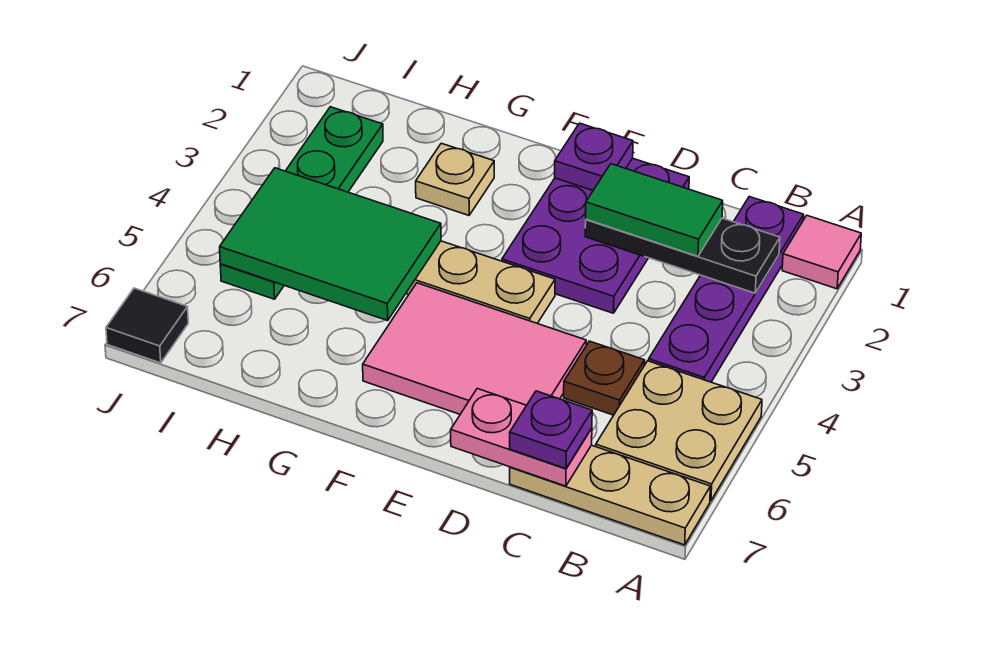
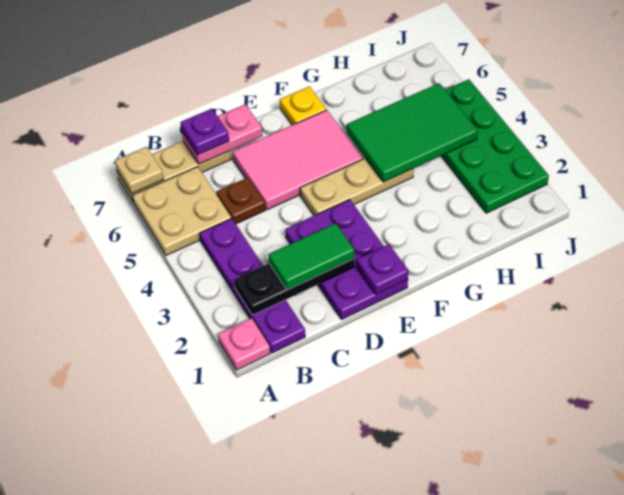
pink 1x1 tile [782,215,861,289] -> pink 1x1 plate [218,318,270,370]
none -> yellow 1x1 plate [280,86,326,125]
tan 1x1 plate [416,143,494,215] -> tan 1x1 plate moved to [115,147,163,194]
green 1x4 plate [220,107,383,299] -> green 2x4 plate [442,79,549,213]
black 1x1 tile [106,288,188,363] -> none

